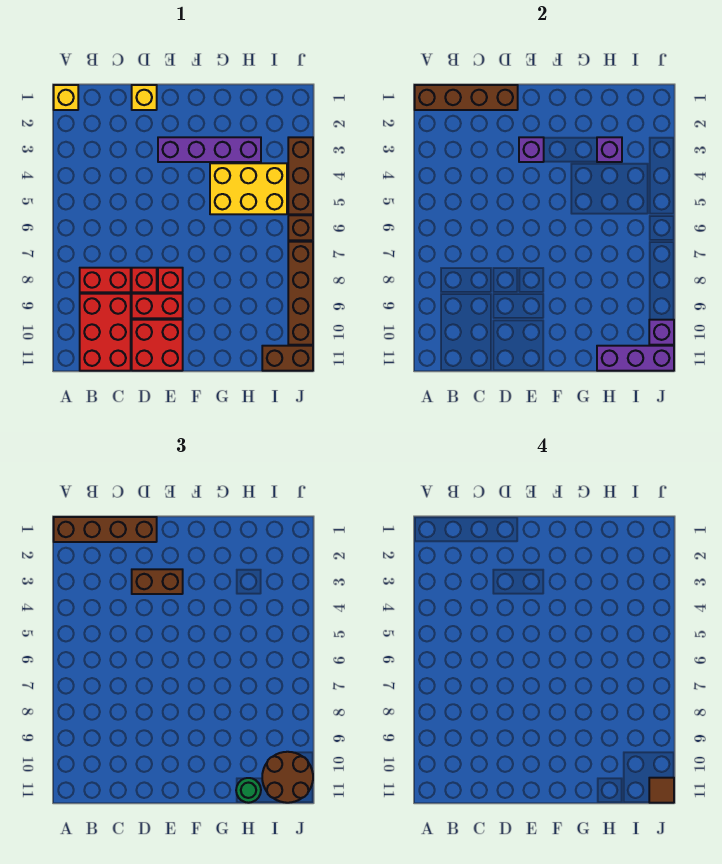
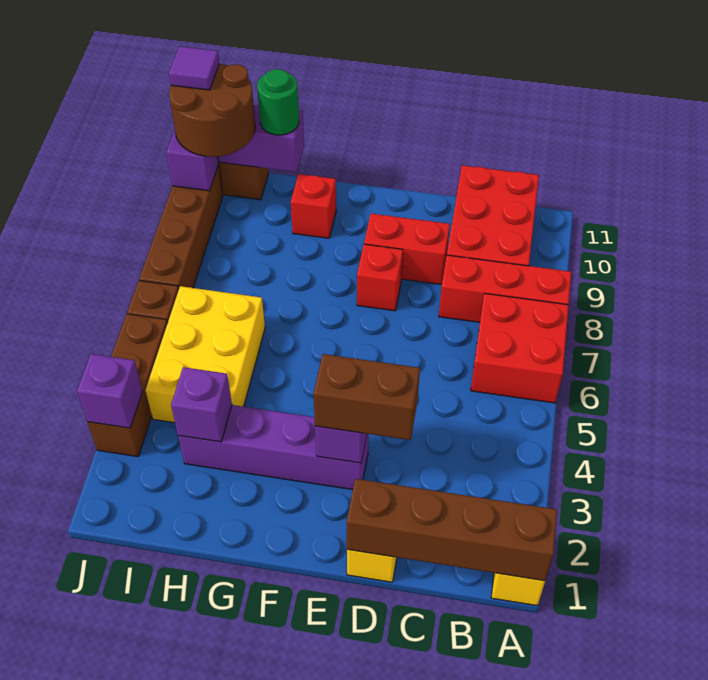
brown 1x4 brick [54,517,157,542] -> none
red 1x2 brick [80,268,131,292] -> red 1x3 brick [439,255,571,322]
red 1x1 brick [132,268,157,292] -> red 1x1 brick moved to [291,174,336,238]
red 2x2 brick [132,320,183,371] -> red 2x2 brick moved to [471,293,569,403]
yellow 2x3 brick [210,163,287,214] -> yellow 2x3 brick turned to [145,286,265,423]
none -> purple 1x1 brick [77,354,143,428]
brown 1x1 tile [649,778,674,803] -> purple 1x1 tile [169,46,219,90]

